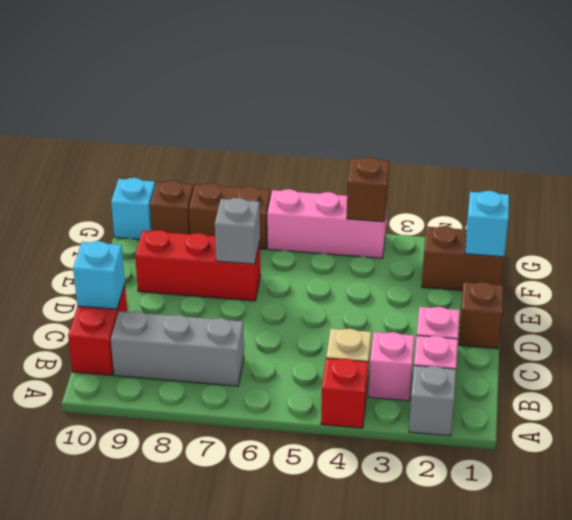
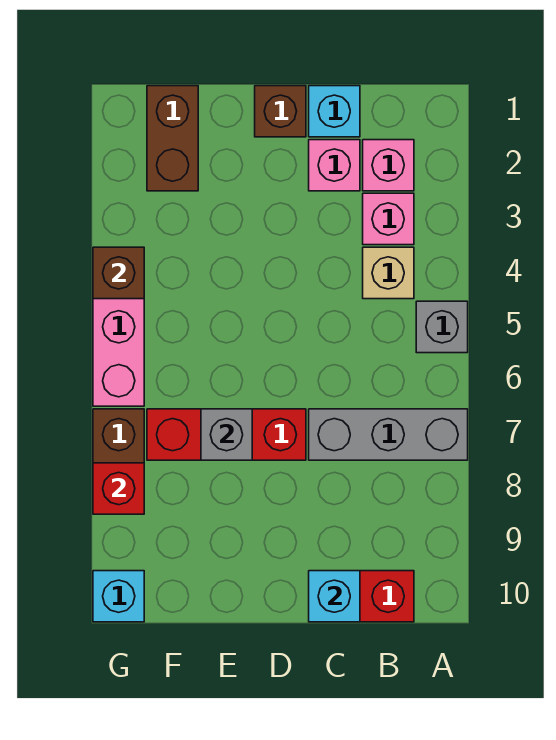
grey 1x1 brick [409,366,456,436] -> grey 1x1 brick moved to [416,301,468,353]
red 1x1 brick [321,358,368,428] -> red 1x1 brick moved to [93,463,144,514]
grey 1x3 brick [111,311,244,386] -> grey 1x3 brick turned to [309,409,468,460]
red 1x3 brick [135,230,261,301] -> red 1x3 brick turned to [147,409,306,460]
cyan 1x1 brick [465,191,509,257] -> cyan 1x1 brick moved to [309,86,360,137]
brown 1x1 brick [150,181,193,234] -> none

